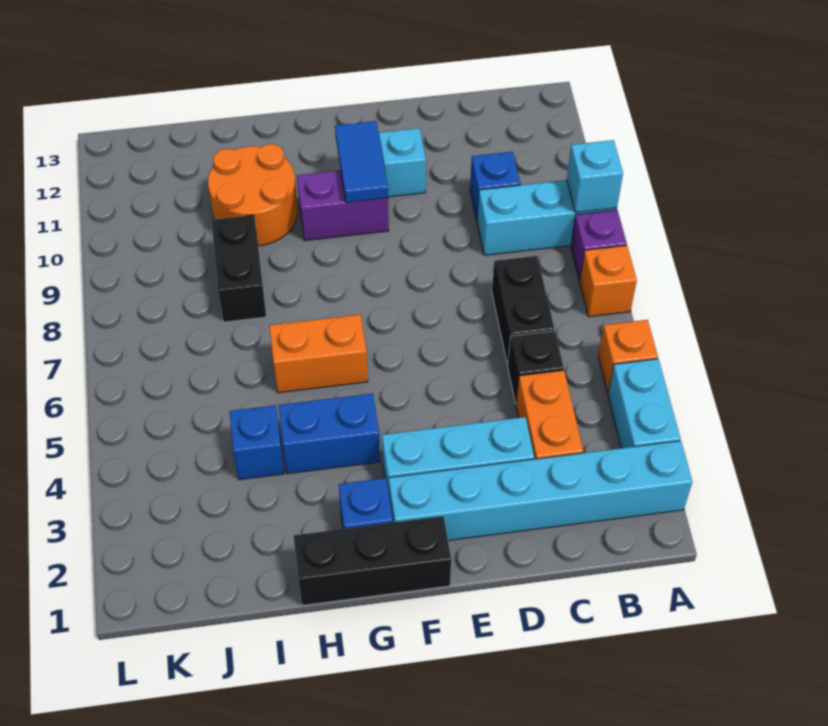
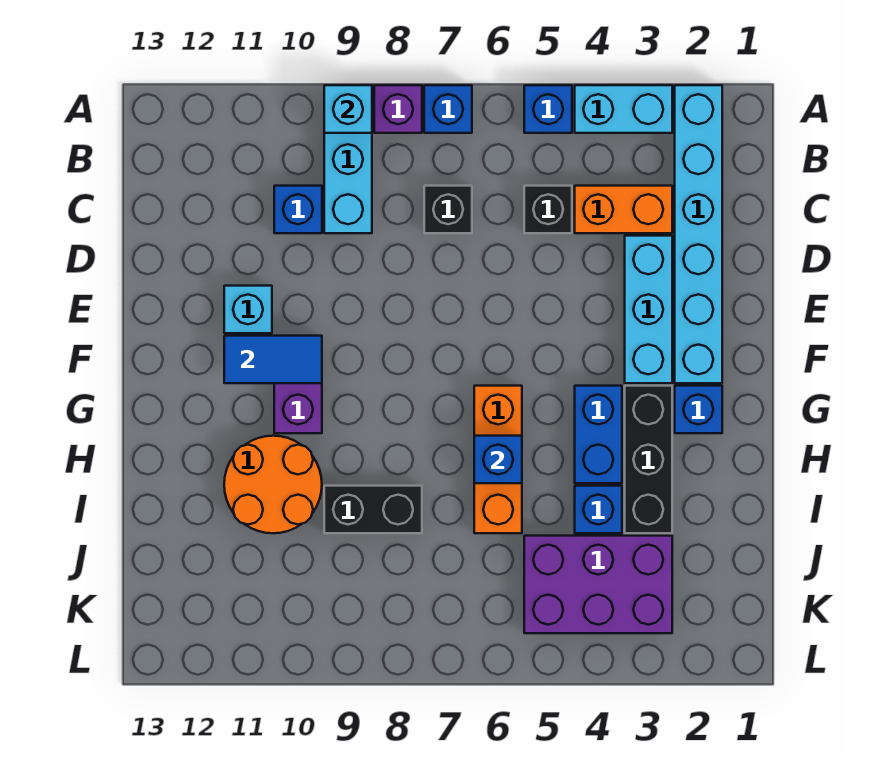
orange 1x1 brick [598,320,658,392] -> blue 1x1 brick [524,85,572,133]
orange 1x1 brick [580,245,637,317] -> blue 1x1 brick [424,85,472,133]
black 1x2 brick [492,256,555,365] -> black 1x1 brick [424,186,472,233]
black 1x3 brick [294,516,451,606] -> black 1x3 brick moved to [625,386,672,533]
orange 1x2 brick [269,314,368,393] -> orange 1x3 brick [474,386,522,533]
none -> blue 1x1 brick [474,436,522,483]
none -> purple 2x3 brick [524,536,672,633]

